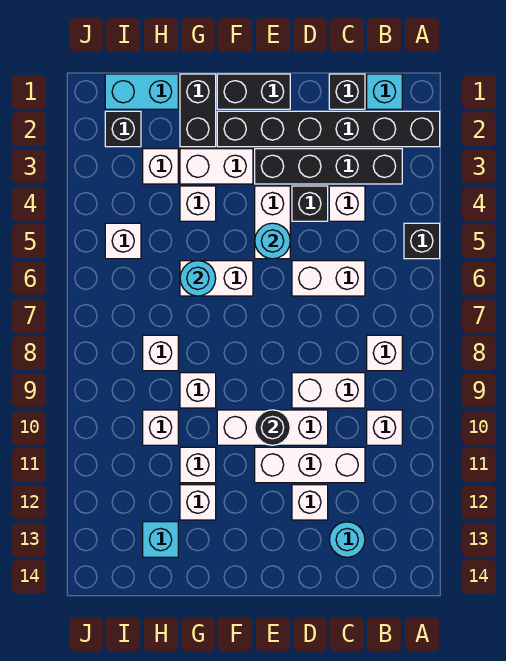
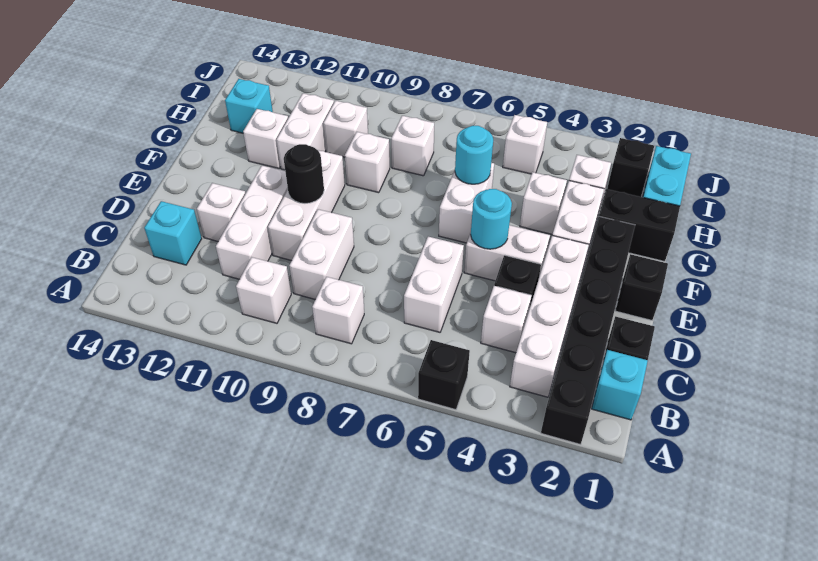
black 1x4 brick [255,149,402,184] -> white 1x4 brick [510,236,589,397]
cyan 1x1 round brick [329,522,365,557] -> cyan 1x1 brick [144,201,202,265]
black 1x2 brick [217,74,290,109] -> black 1x1 brick [615,254,668,320]
white 1x1 brick [180,447,216,483] -> white 1x2 brick [277,93,334,170]

